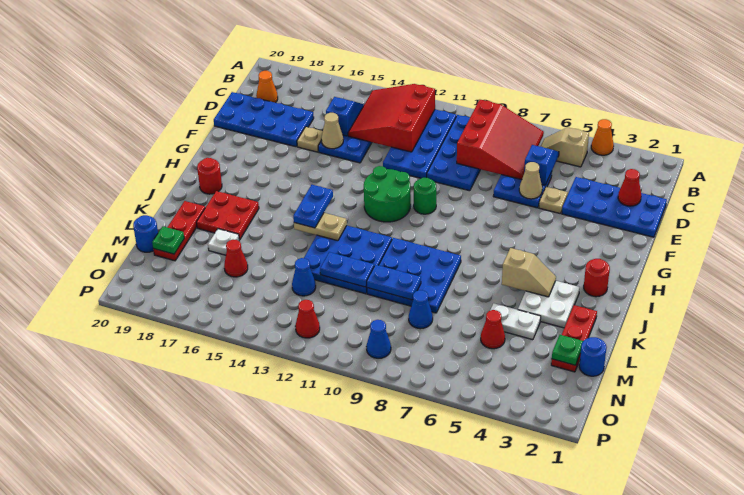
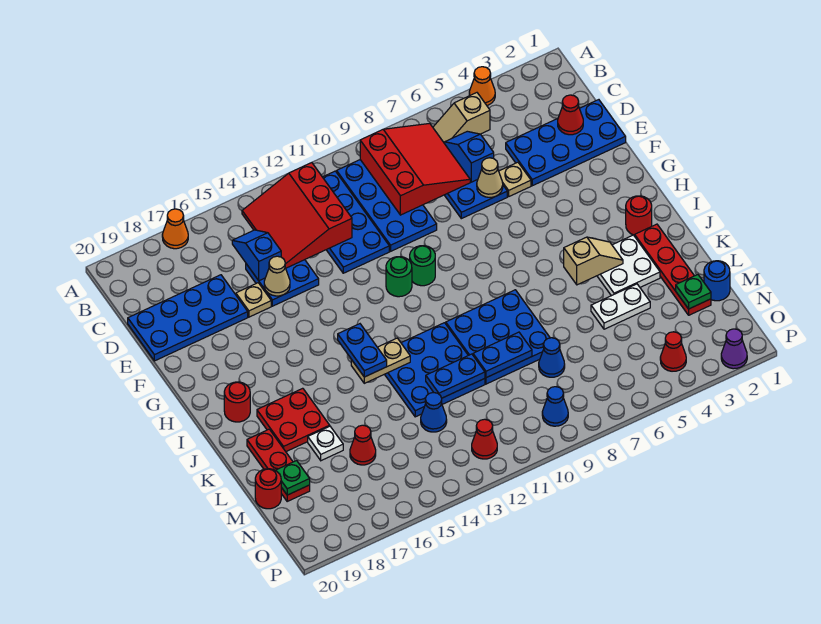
orange 1x1 cone [256,71,278,103] -> orange 1x1 cone moved to [162,209,188,249]
green 2x2 round brick [364,166,411,222] -> green 1x1 round brick [386,257,412,297]
red 1x3 plate [551,305,597,372] -> red 1x4 plate [635,224,711,315]
red 1x1 cone [481,310,505,349] -> red 1x1 cone moved to [660,332,686,371]
blue 1x1 round brick [133,215,158,252] -> red 1x1 round brick [255,469,281,509]
none -> purple 1x1 cone [721,329,747,369]

